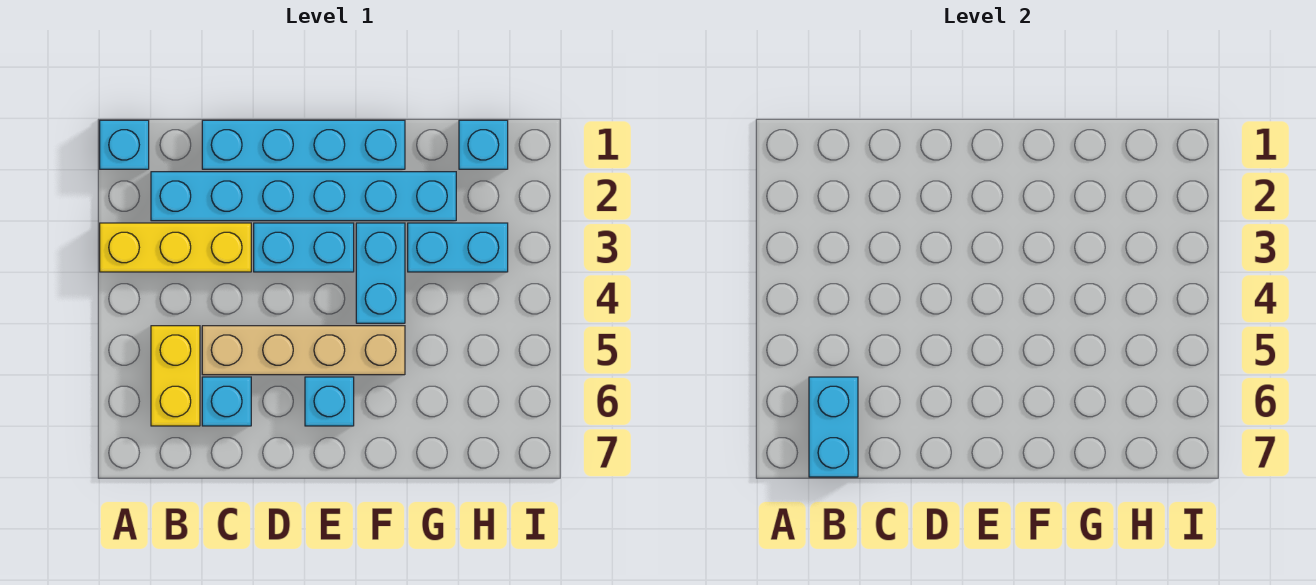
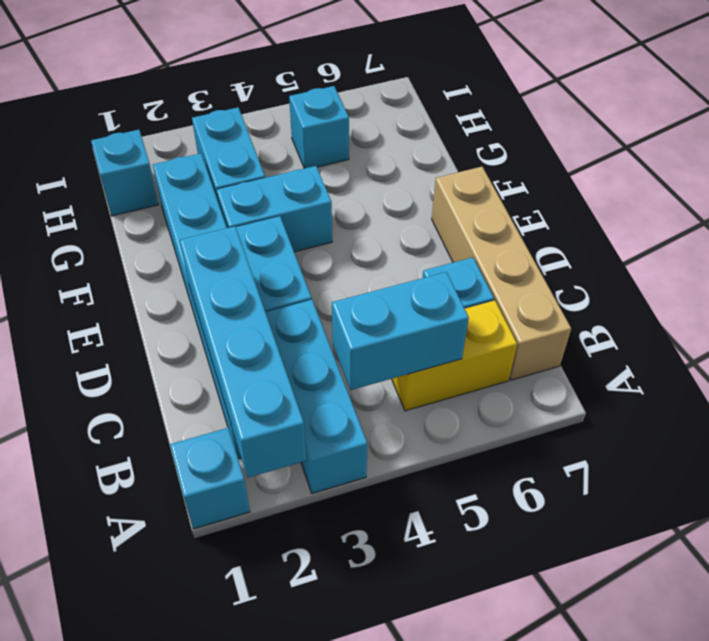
yellow 1x3 brick [100,223,251,272] -> cyan 1x3 brick [266,300,367,493]
cyan 1x2 brick [809,377,858,477] -> cyan 1x2 brick moved to [332,272,469,390]
cyan 1x4 brick [202,120,405,169] -> cyan 1x4 brick moved to [180,226,306,478]
tan 1x4 brick [202,326,405,375] -> tan 1x4 brick moved to [432,167,571,380]
cyan 1x1 brick [305,377,354,426] -> cyan 1x1 brick moved to [289,86,349,168]

